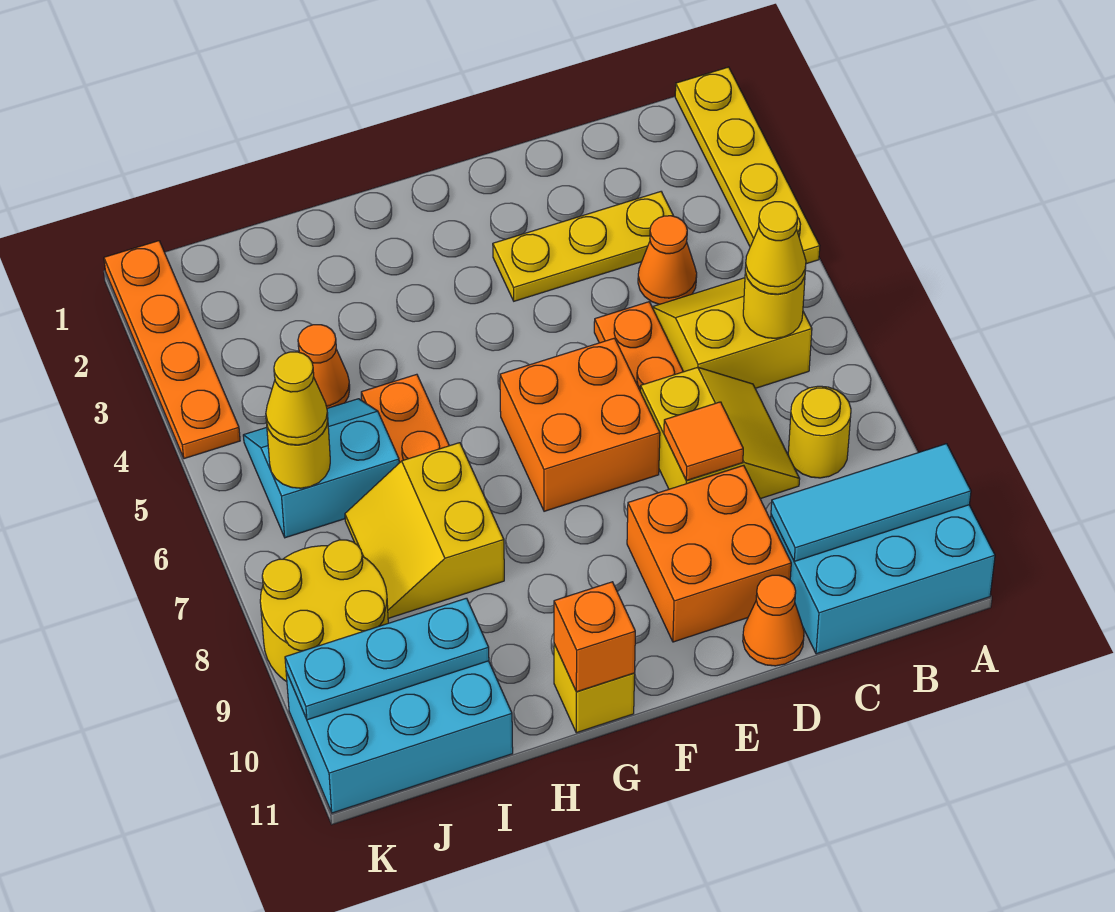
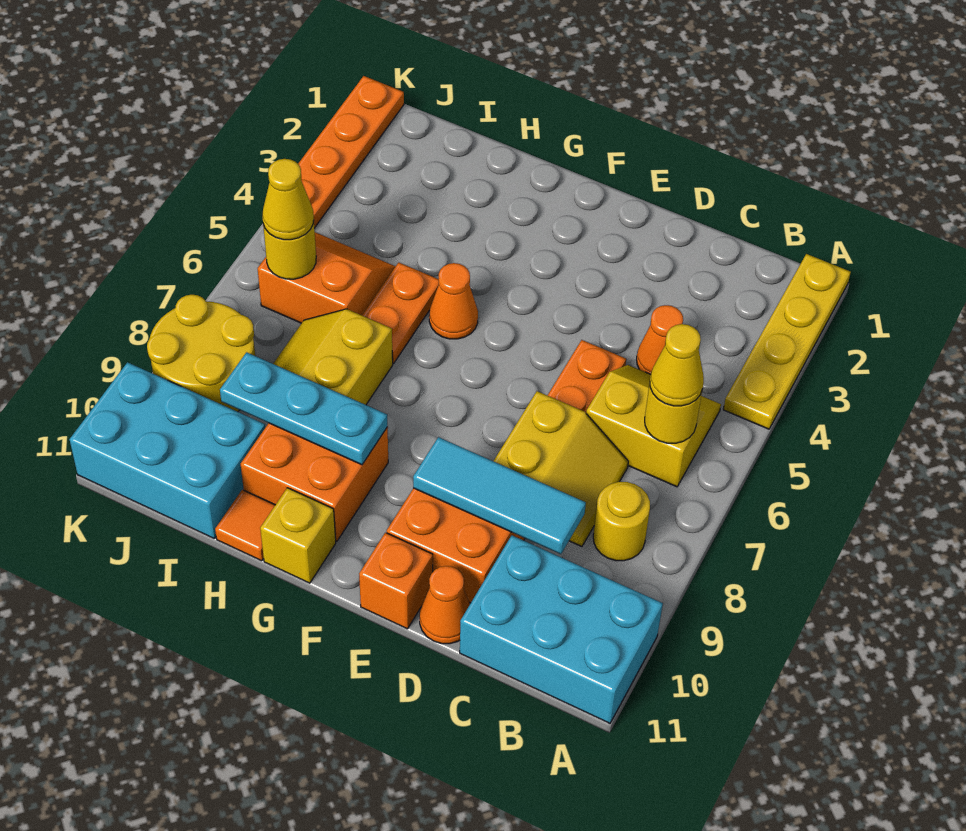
cyan 1x3 tile [771,444,971,561] -> cyan 1x3 tile moved to [413,437,586,554]
yellow 1x3 plate [493,192,673,301] -> none
orange 1x1 tile [664,402,743,480] -> orange 1x1 tile moved to [215,490,275,561]
orange 2x2 brick [500,338,660,511] -> orange 2x2 brick moved to [241,423,388,541]
orange 1x1 brick [554,582,635,692] -> orange 1x1 brick moved to [359,533,433,629]
orange 1x1 cone [298,325,350,408] -> orange 1x1 cone moved to [429,263,478,339]
cyan 2x2 slope [243,399,399,538] -> orange 2x2 slope [258,232,396,323]
cyan 1x3 plate [285,598,489,720] -> cyan 1x3 plate moved to [220,352,387,465]

